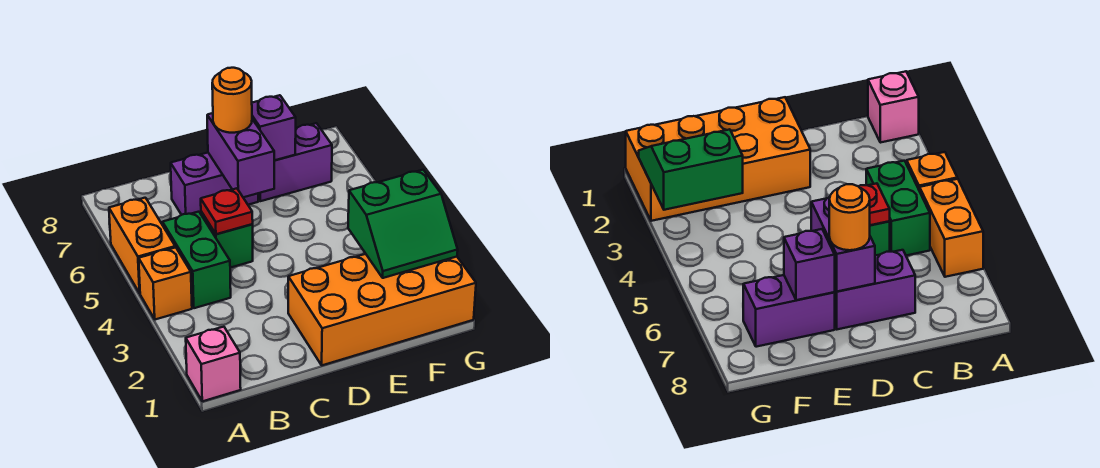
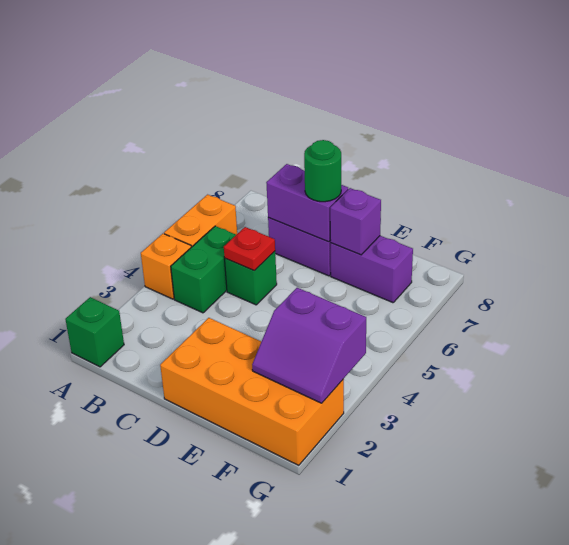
pink 1x1 brick [186,327,241,401] -> green 1x1 brick [65,297,124,367]
purple 1x2 brick [207,113,275,197] -> purple 1x2 brick turned to [266,164,348,242]
orange 1x1 round brick [212,68,252,133] -> green 1x1 round brick [304,140,341,202]
green 2x2 slope [348,170,458,278] -> purple 2x2 slope [252,288,366,403]

